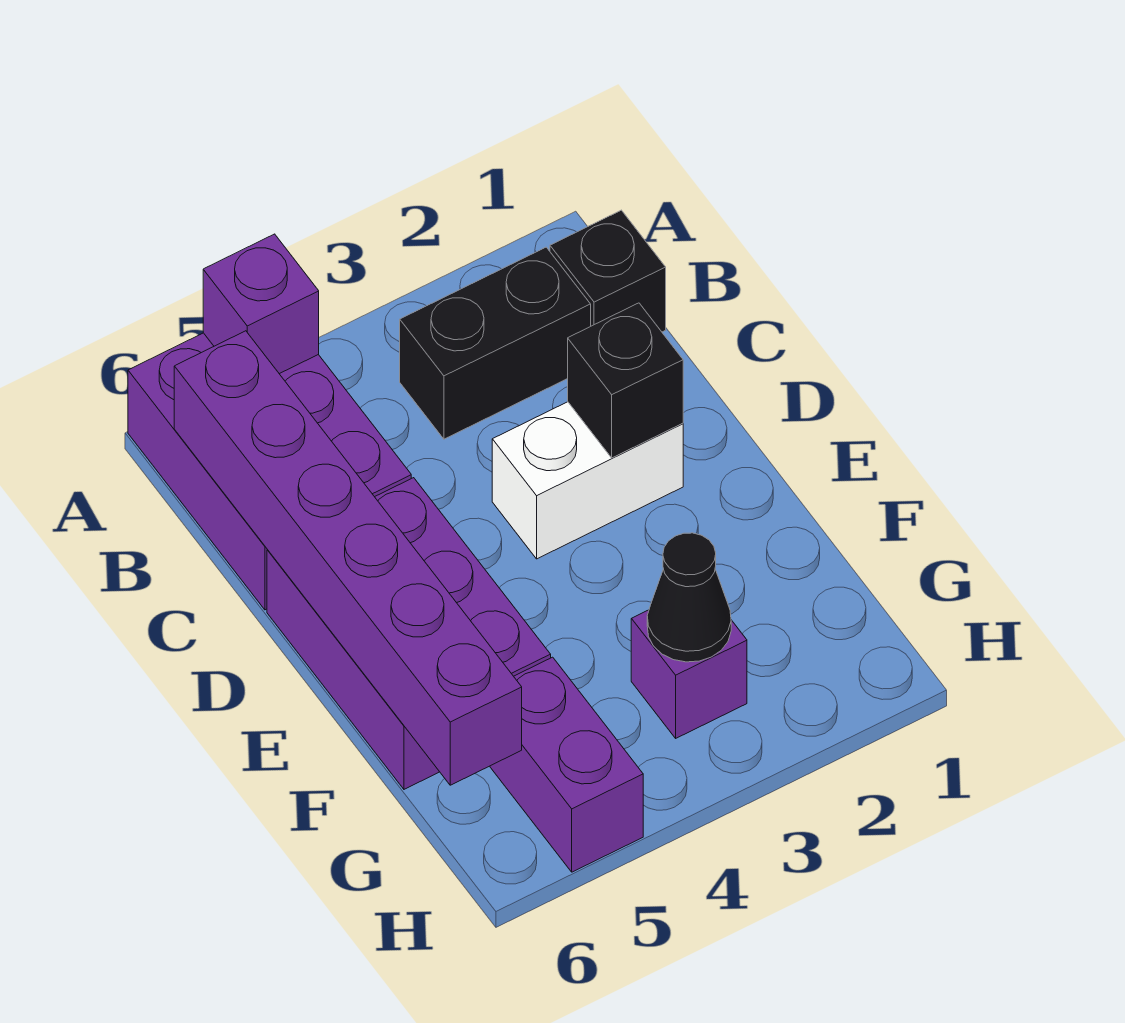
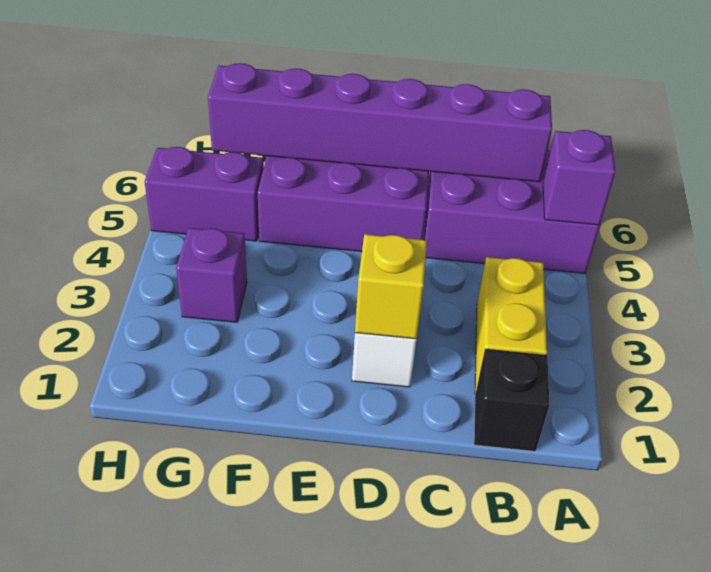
black 1x2 brick [400,247,591,439] -> yellow 1x2 brick [475,257,547,394]
black 1x1 brick [568,303,683,458] -> yellow 1x1 brick [355,234,427,339]
black 1x1 cone [647,533,731,662] -> none

